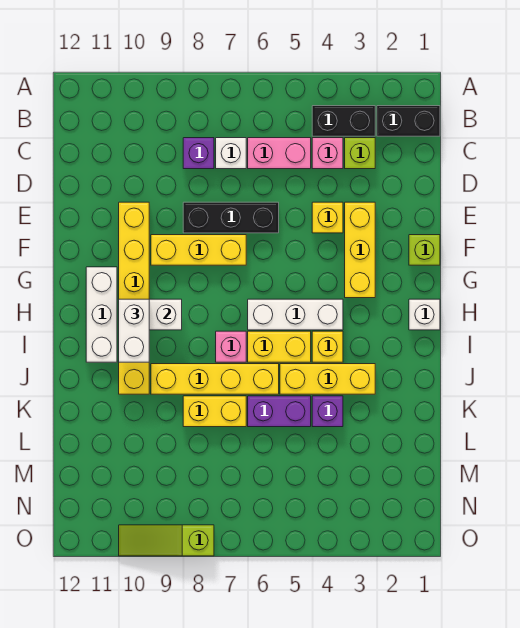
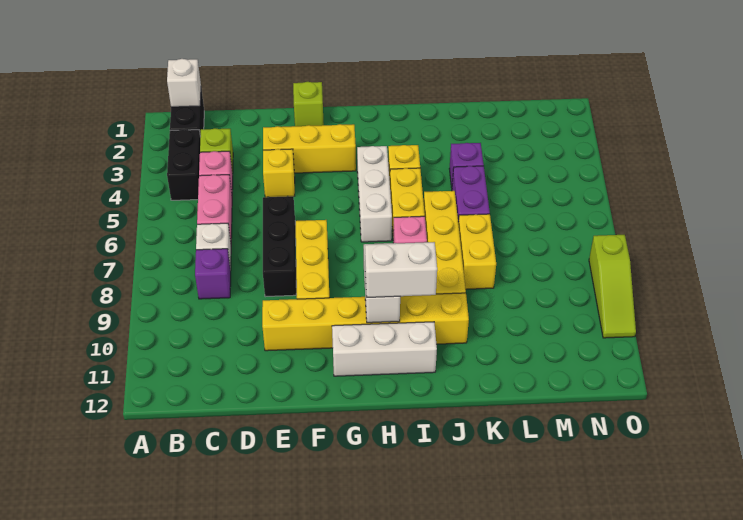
white 1x1 brick [409,299,440,330] -> white 1x1 brick moved to [167,59,201,107]
yellow 1x3 brick [280,364,375,394] -> none

